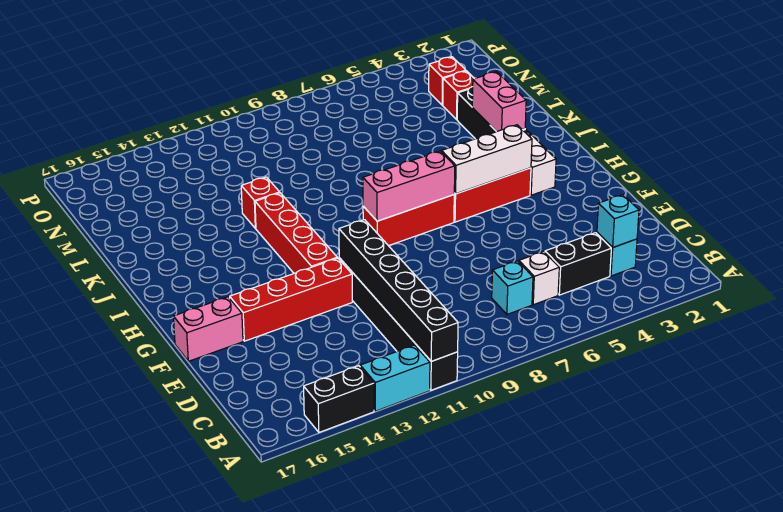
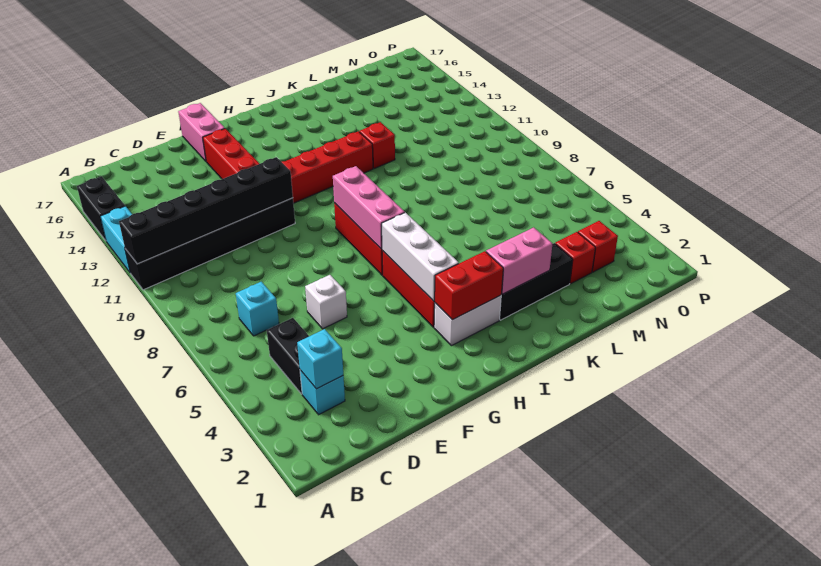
white 1x1 brick [519,251,559,305] -> white 1x1 brick moved to [305,275,347,329]
none -> red 1x2 brick [435,251,503,320]

